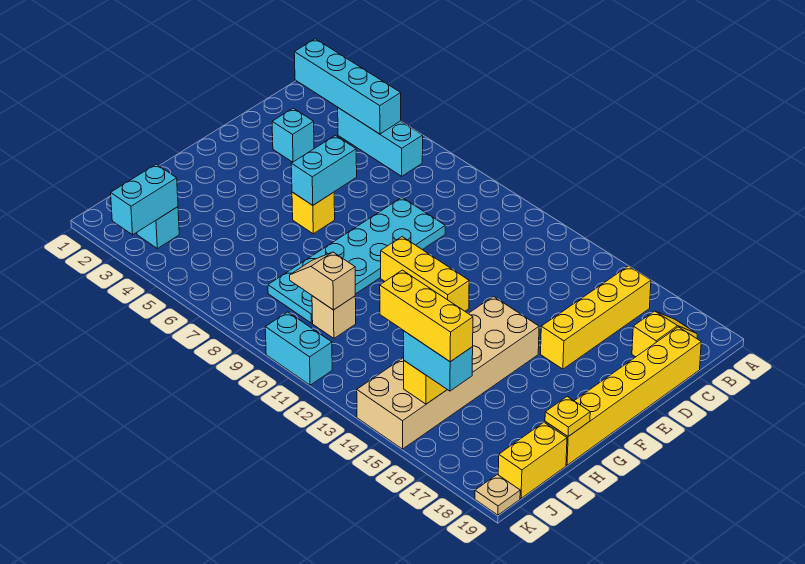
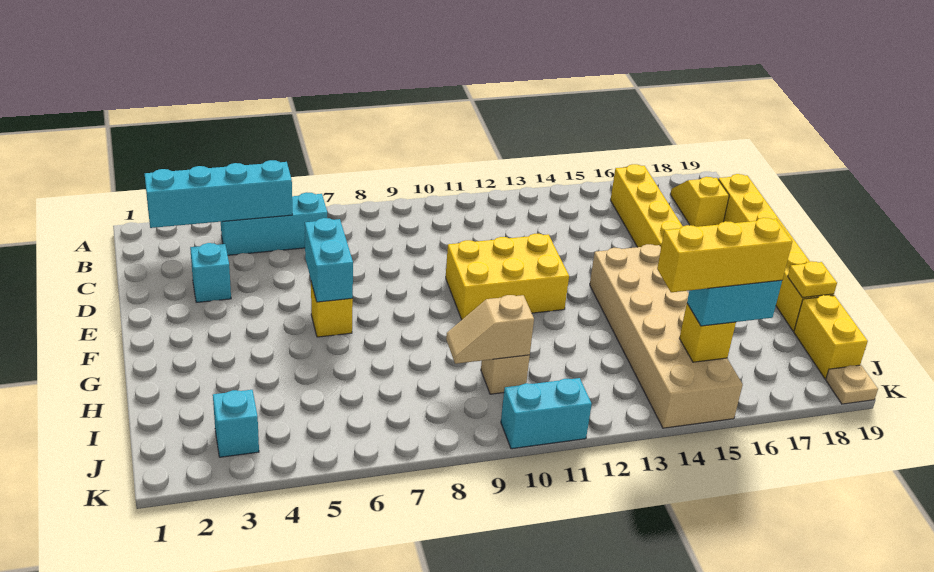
cyan 2x6 plate [268,197,445,323] -> none
yellow 1x3 brick [381,237,469,311] -> yellow 2x3 brick [446,234,569,320]
cyan 1x2 brick [111,164,178,235] -> none

